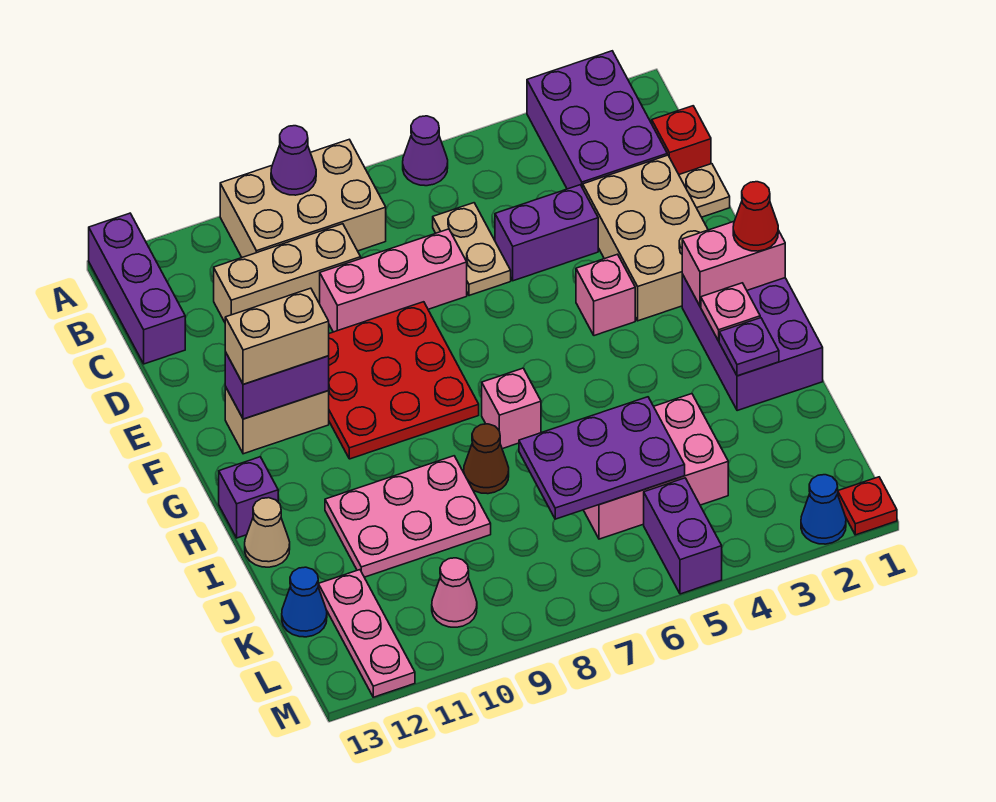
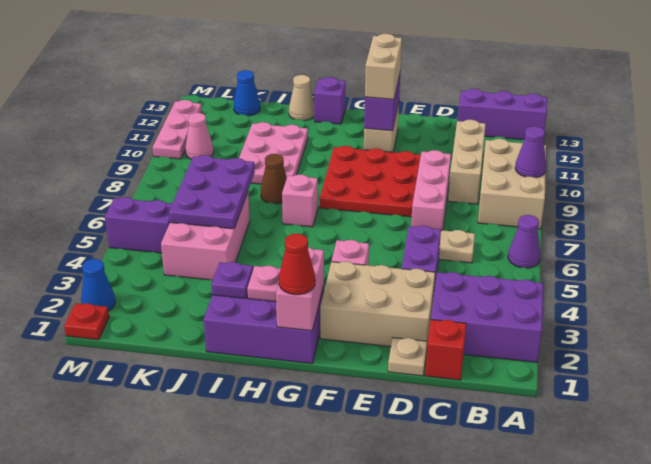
pink 1x3 plate [318,570,415,697] -> pink 1x3 plate turned to [153,100,202,159]

